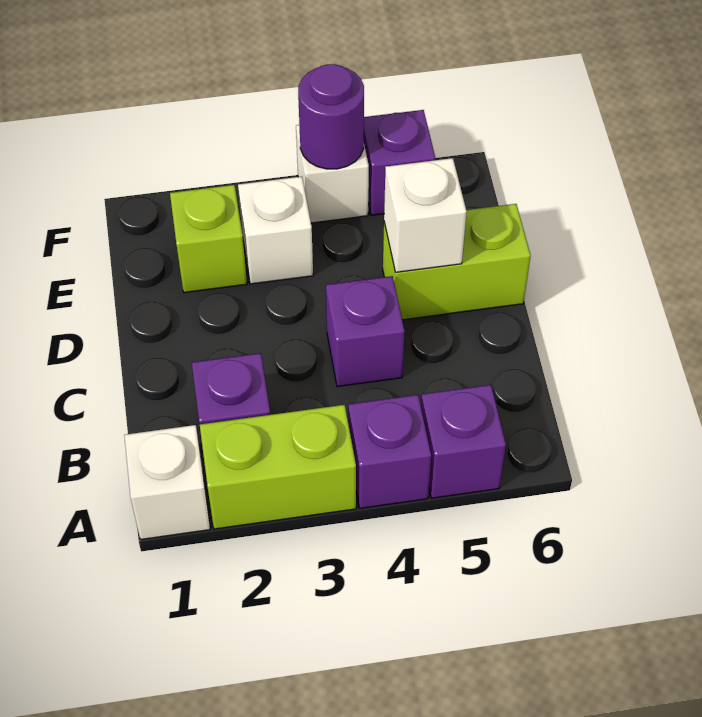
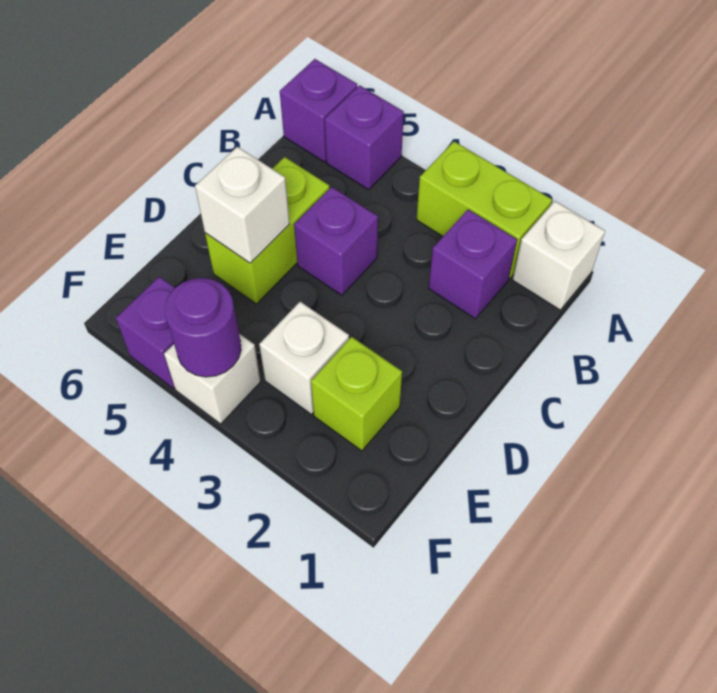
purple 1x1 brick [348,395,431,508] -> purple 1x1 brick moved to [280,59,357,162]
lime 1x2 brick [383,204,531,320] -> lime 1x2 brick turned to [205,157,330,304]

